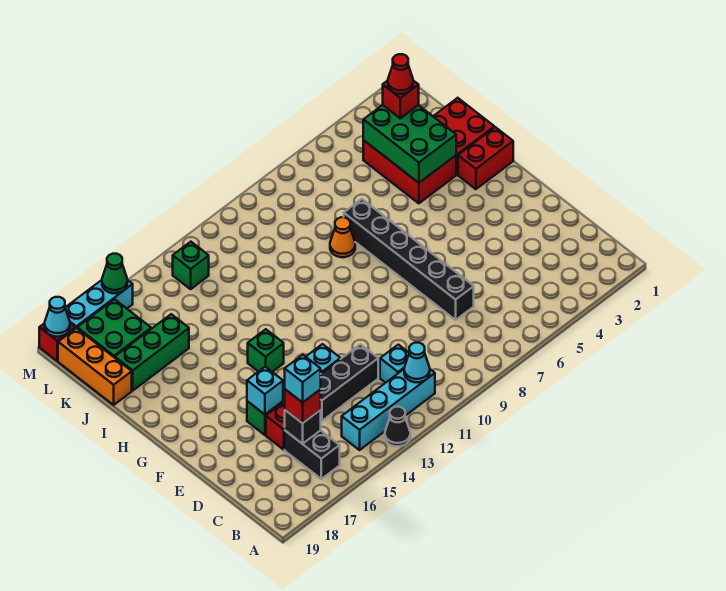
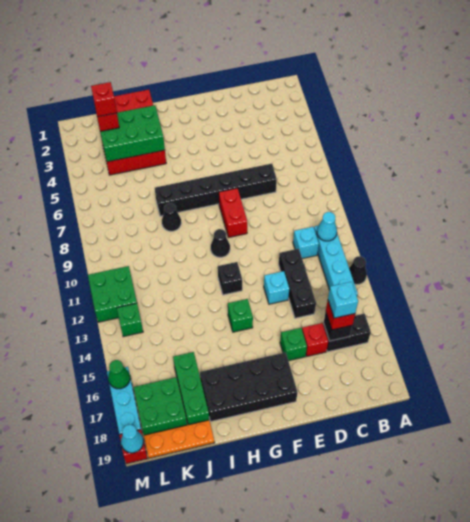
cyan 1x1 brick [247,367,283,414] -> none
none -> black 2x4 brick [200,352,297,421]
none -> black 1x1 cone [211,229,230,257]
none -> black 1x1 brick [218,262,242,295]
red 1x2 brick [458,127,513,189] -> red 1x2 brick moved to [219,188,247,237]
orange 1x1 cone [330,217,355,257] -> black 1x1 cone [162,203,181,231]
orange 1x3 brick [58,328,132,405] -> orange 1x3 plate [144,420,215,458]
red 1x1 cone [388,54,413,94] -> red 1x1 brick [91,82,117,117]
none -> green 2x2 brick [88,266,137,322]

